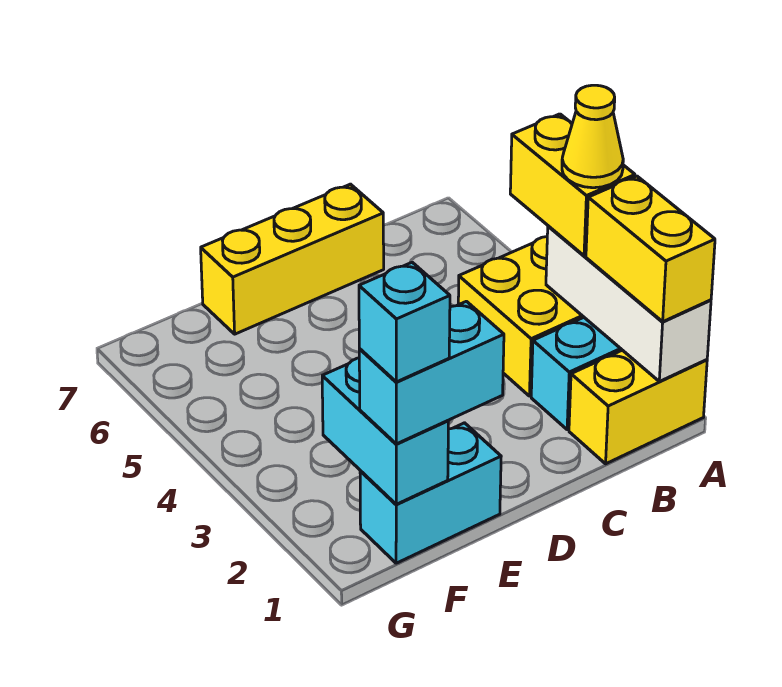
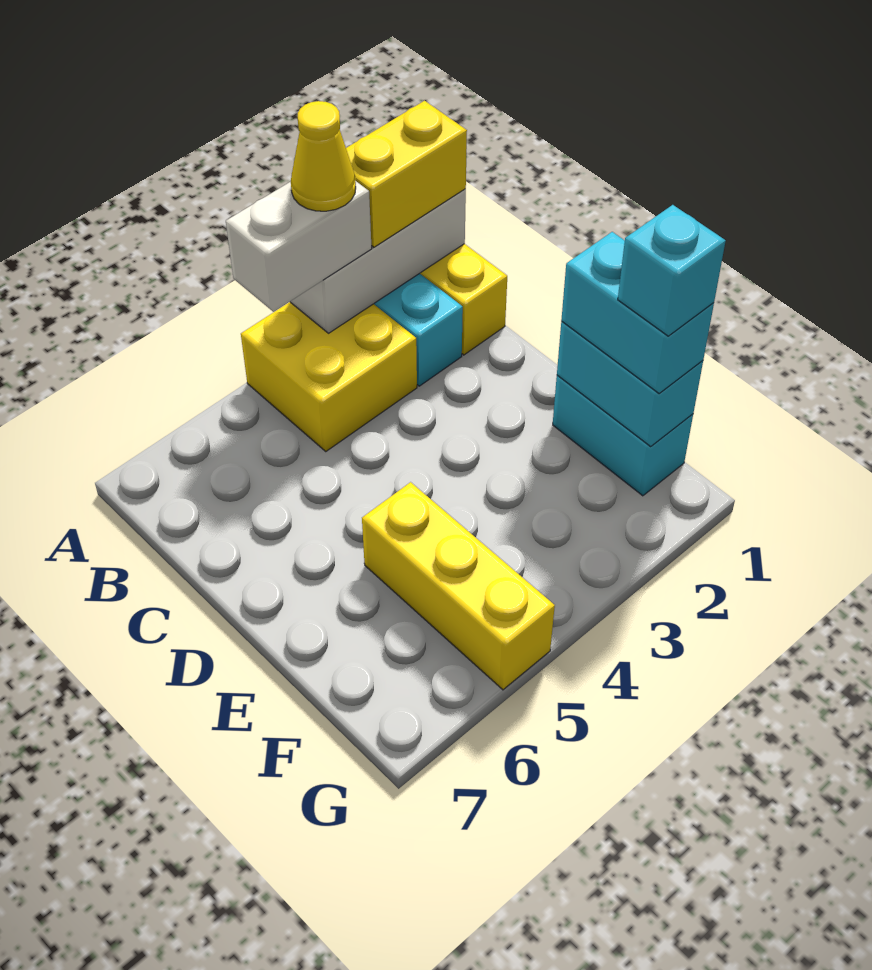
yellow 1x2 brick [510,114,635,256] -> white 1x2 brick [226,181,372,312]
yellow 1x3 brick [201,184,384,334] -> yellow 1x3 brick moved to [362,482,555,690]
cyan 1x2 brick [322,358,448,504] -> cyan 1x2 brick turned to [557,322,703,446]

